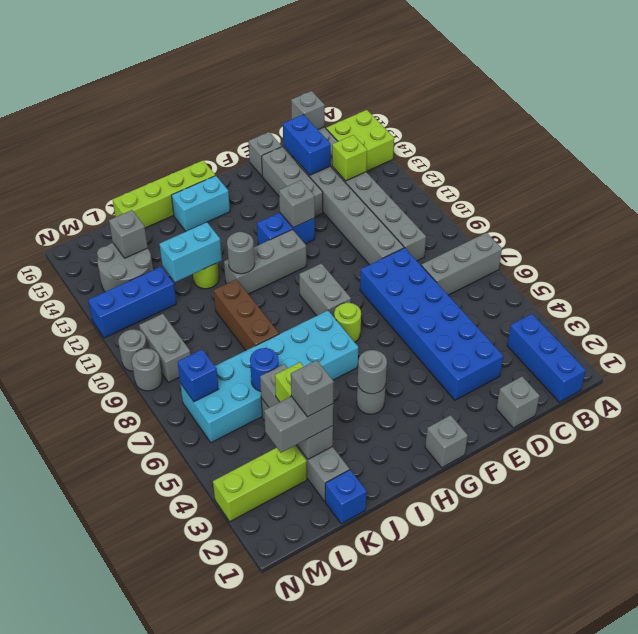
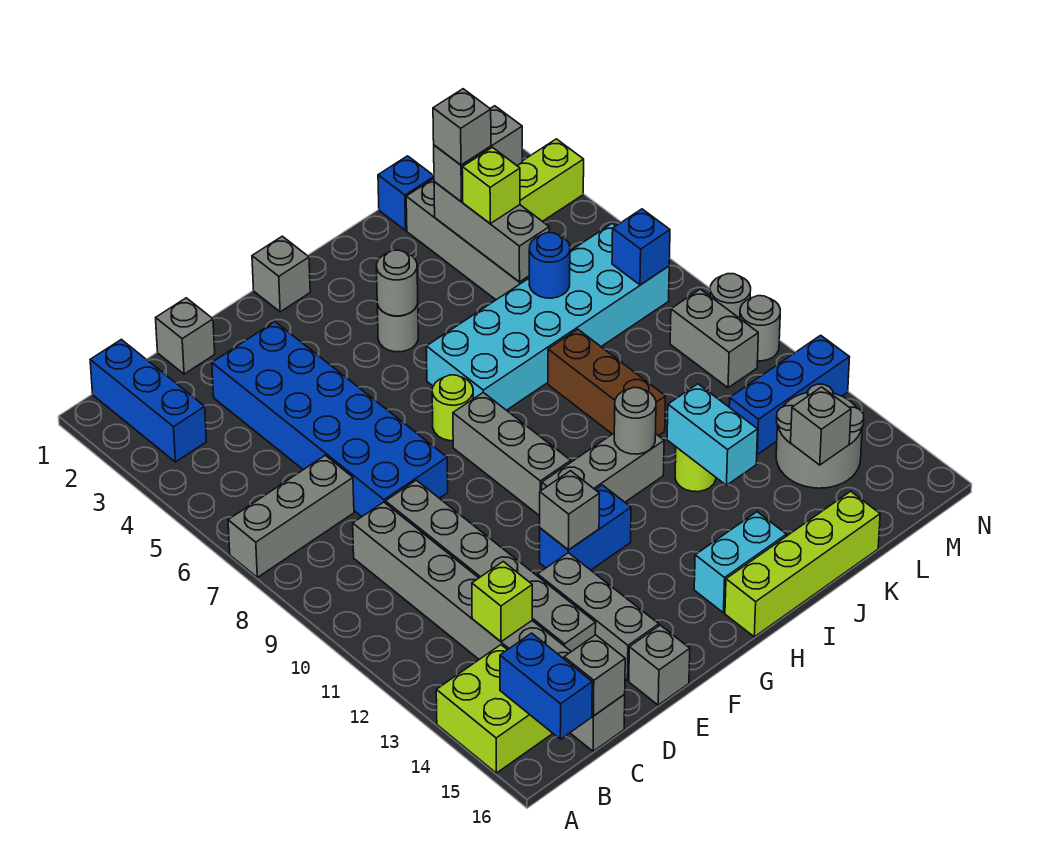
blue 1x2 brick [283,115,331,175] -> blue 1x2 brick moved to [500,633,592,739]
grey 1x2 brick [299,263,351,317] -> grey 1x3 brick [453,393,571,516]
cyan 1x2 brick [159,222,222,282] -> cyan 1x2 brick turned to [667,384,758,485]

